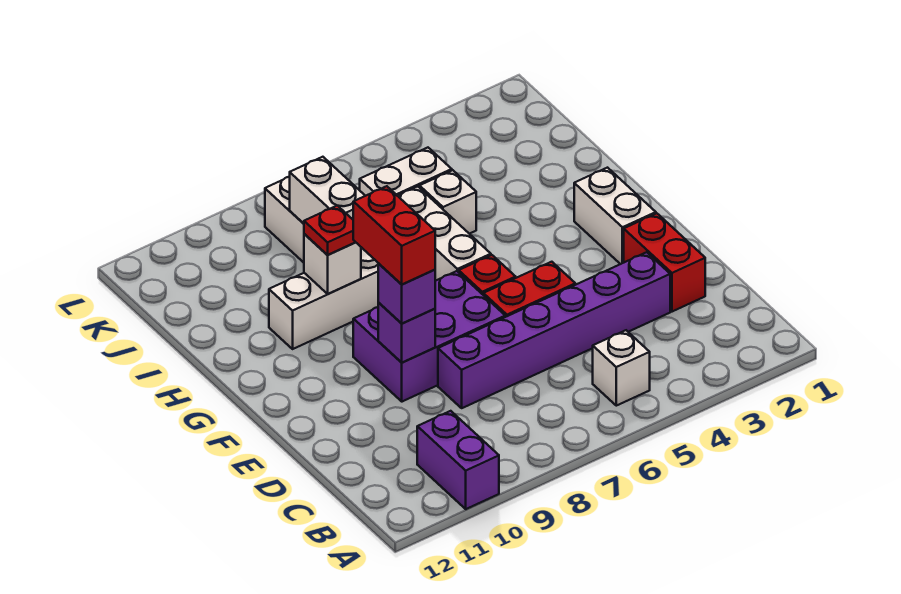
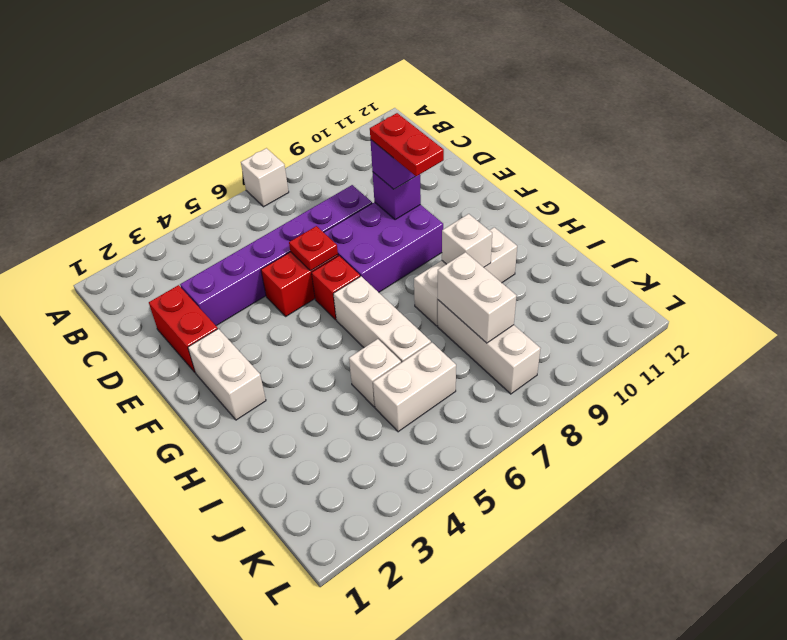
purple 1x2 brick [417,411,499,509] -> none
white 1x1 brick [593,330,650,406] -> white 1x1 brick moved to [241,148,289,207]
red 1x2 brick [353,186,435,285] -> red 1x2 plate [370,113,444,176]
red 1x1 plate [304,206,355,255] -> red 1x1 plate moved to [289,226,338,271]

